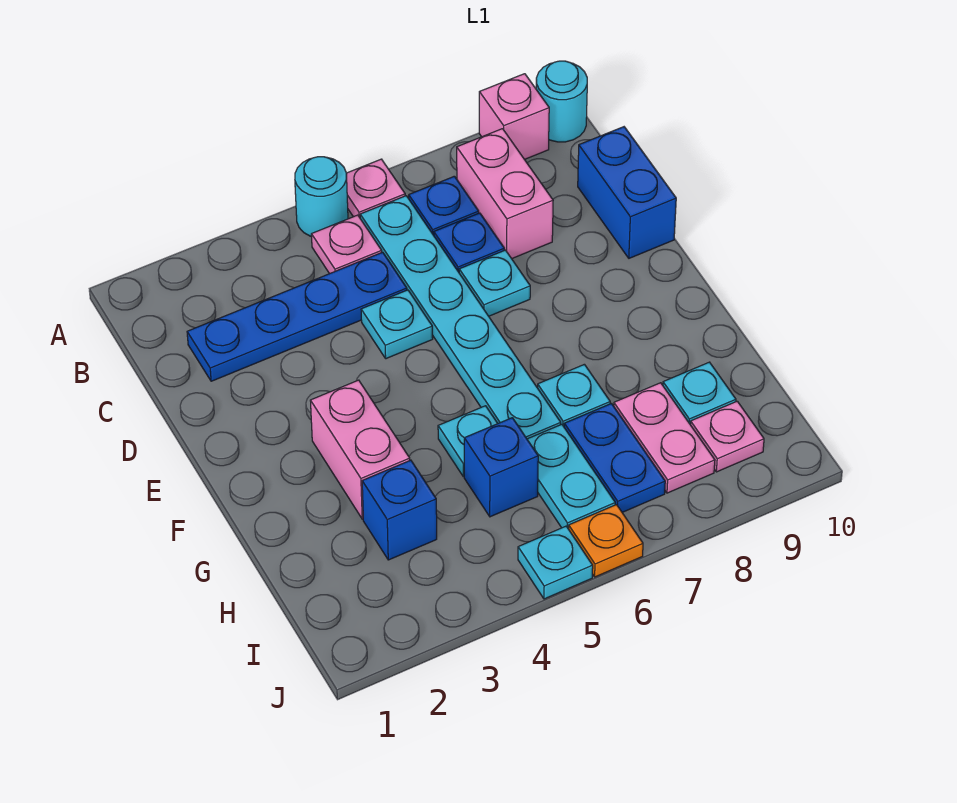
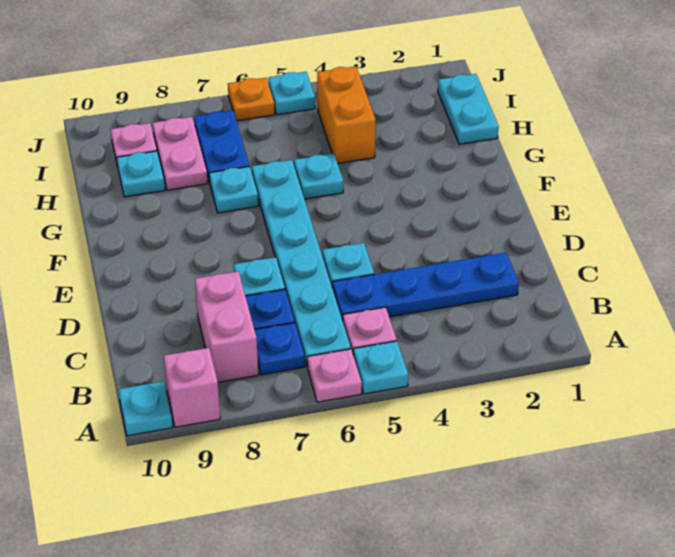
cyan 1x1 round brick [295,157,348,237] -> cyan 1x1 plate [353,341,408,394]
cyan 1x1 round brick [536,61,587,142] -> cyan 1x1 plate [118,381,173,436]
blue 1x2 brick [578,127,676,258] -> none
pink 1x2 brick [310,380,410,519] -> none
blue 1x1 brick [362,460,437,560] -> none
none -> orange 1x2 brick [317,66,376,163]
blue 1x1 brick [464,418,538,517] -> none
cyan 1x2 plate [527,424,615,529] -> cyan 1x2 plate moved to [438,74,499,144]

